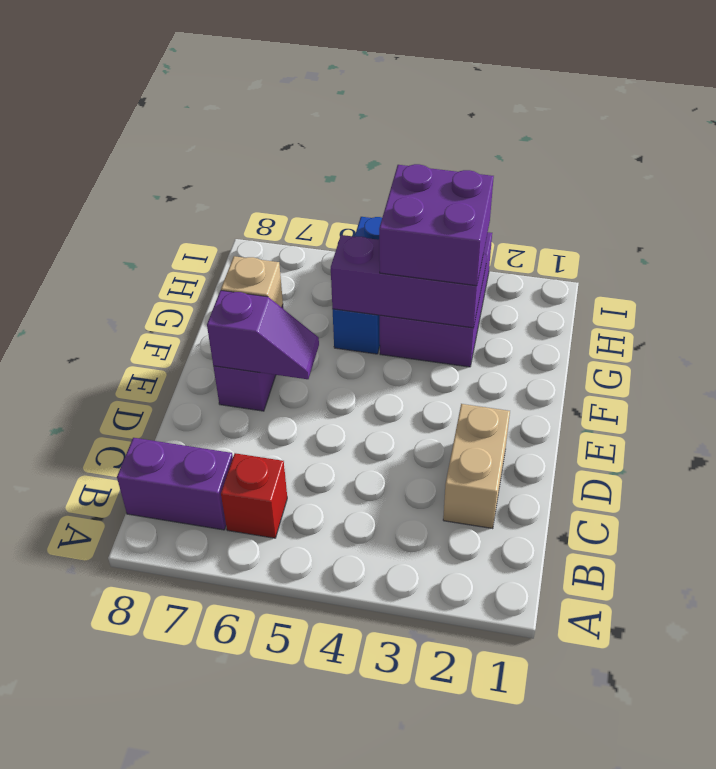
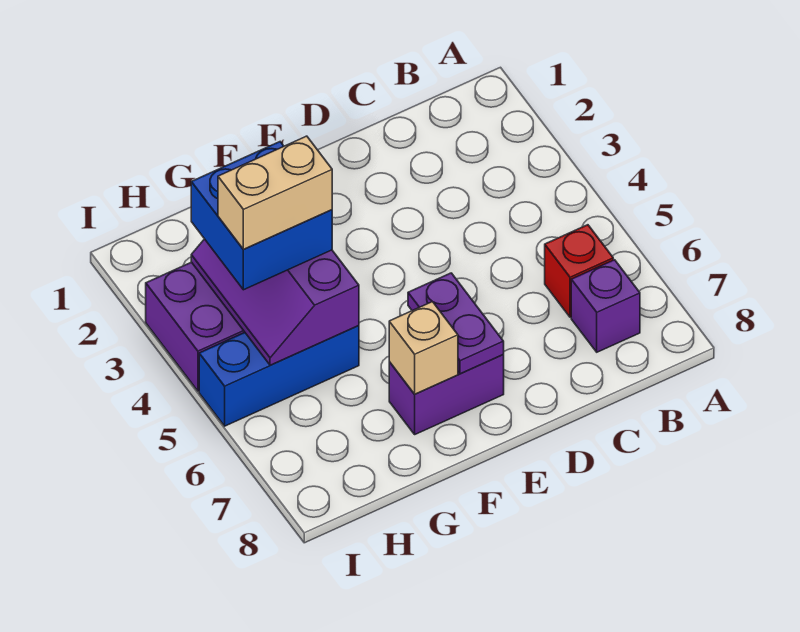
purple 1x2 brick [117,438,233,530] -> purple 1x1 brick [571,260,640,352]
tan 1x2 brick [443,404,510,529] -> tan 1x2 brick moved to [218,136,332,250]
purple 1x2 slope [207,290,319,379] -> purple 1x2 plate [408,273,504,374]
purple 2x2 brick [379,164,494,286] -> blue 2x2 brick [191,142,332,290]

